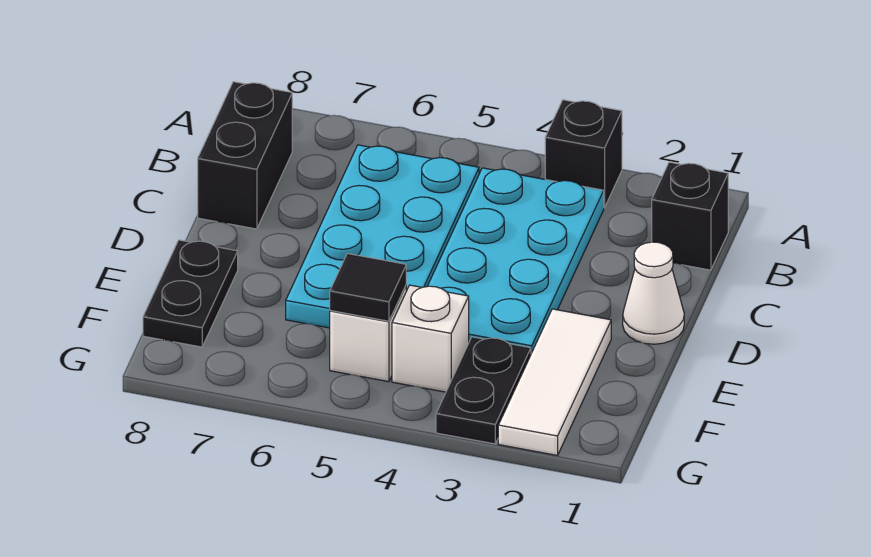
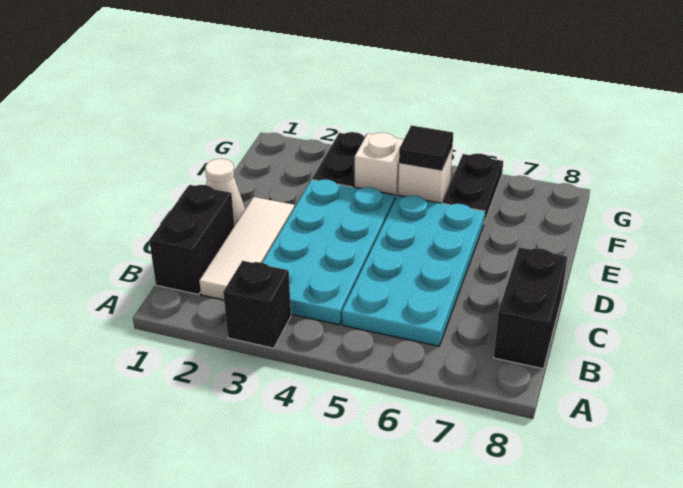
black 1x1 brick [652,162,728,270] -> black 1x2 brick [149,185,234,294]
white 1x3 tile [498,309,611,455] -> white 1x3 tile moved to [199,197,294,300]
black 1x2 plate [143,240,238,347] -> black 1x2 plate moved to [442,153,503,223]

